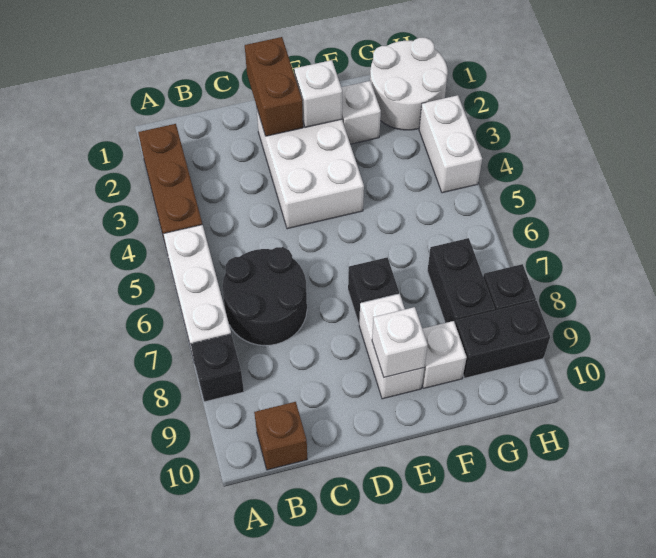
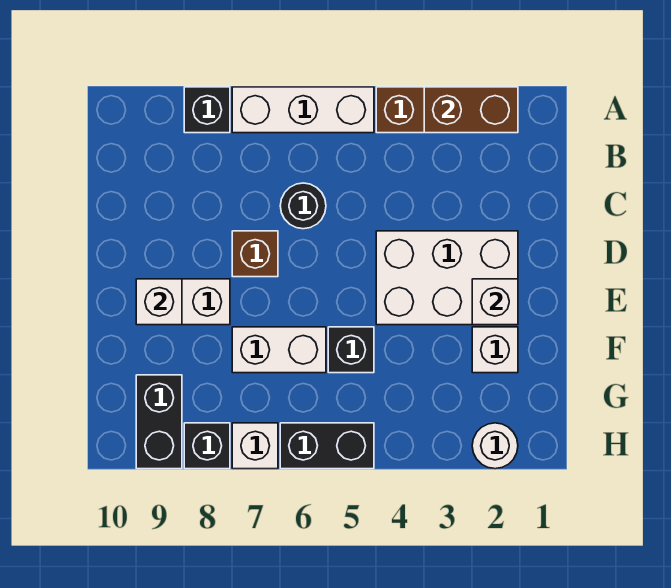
black 2x2 round brick [222,247,307,346] -> black 1x1 round brick [280,183,326,229]
brown 1x1 brick [254,402,307,470] -> brown 1x1 brick moved to [232,231,278,277]
brown 1x2 brick [245,37,303,136] -> brown 1x2 brick moved to [424,87,518,133]
black 1x1 brick [348,257,399,323] -> black 1x1 brick moved to [328,327,374,373]
white 1x1 brick [422,321,467,388] -> white 1x1 brick moved to [232,423,278,469]
white 2x2 round brick [370,38,448,130] -> white 1x1 round brick [472,423,518,469]
black 1x2 brick [427,238,495,323] -> black 1x2 brick moved to [280,423,374,469]
white 1x2 brick [419,95,482,193] -> white 1x2 brick moved to [232,327,326,373]

